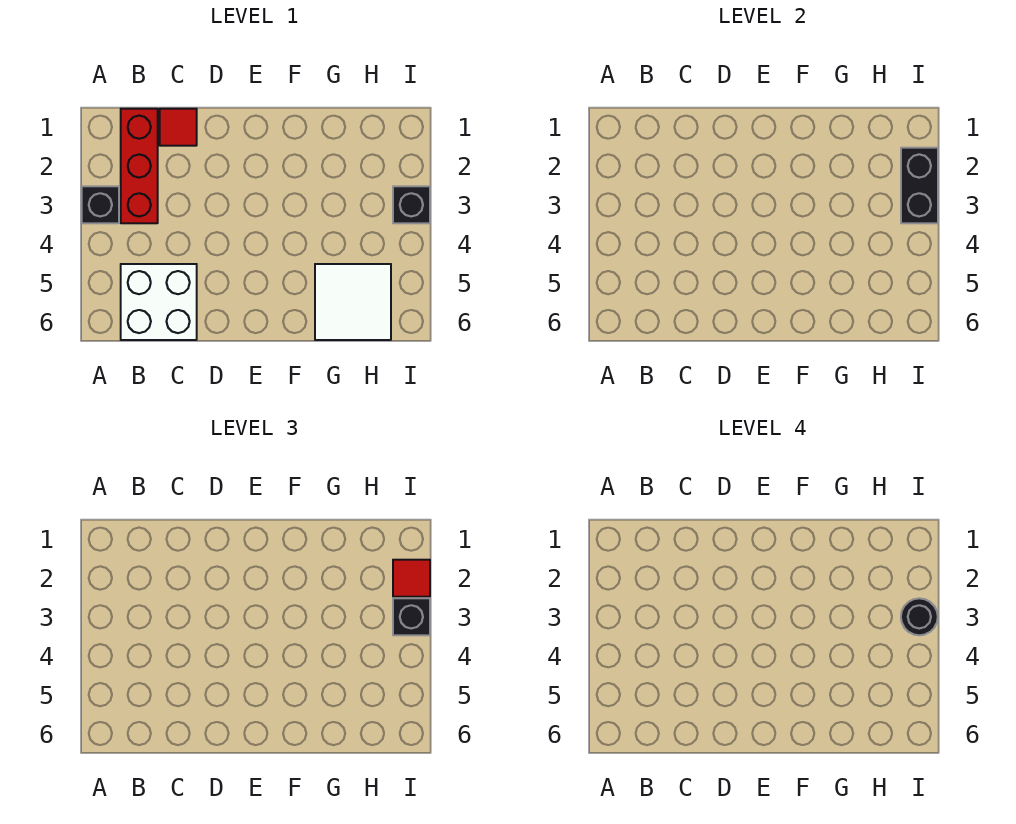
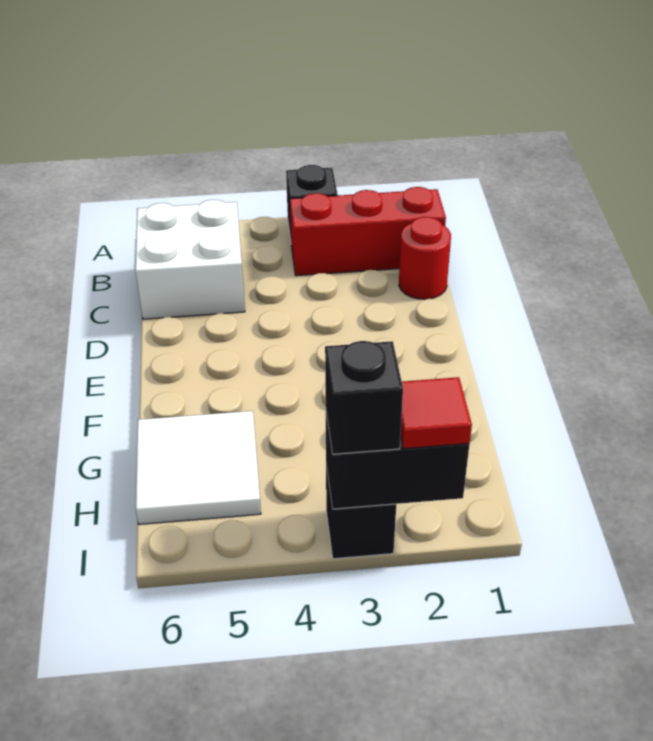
red 1x1 tile [160,109,197,146] -> red 1x1 round brick [399,217,451,299]
black 1x1 round brick [901,598,938,635] -> none

